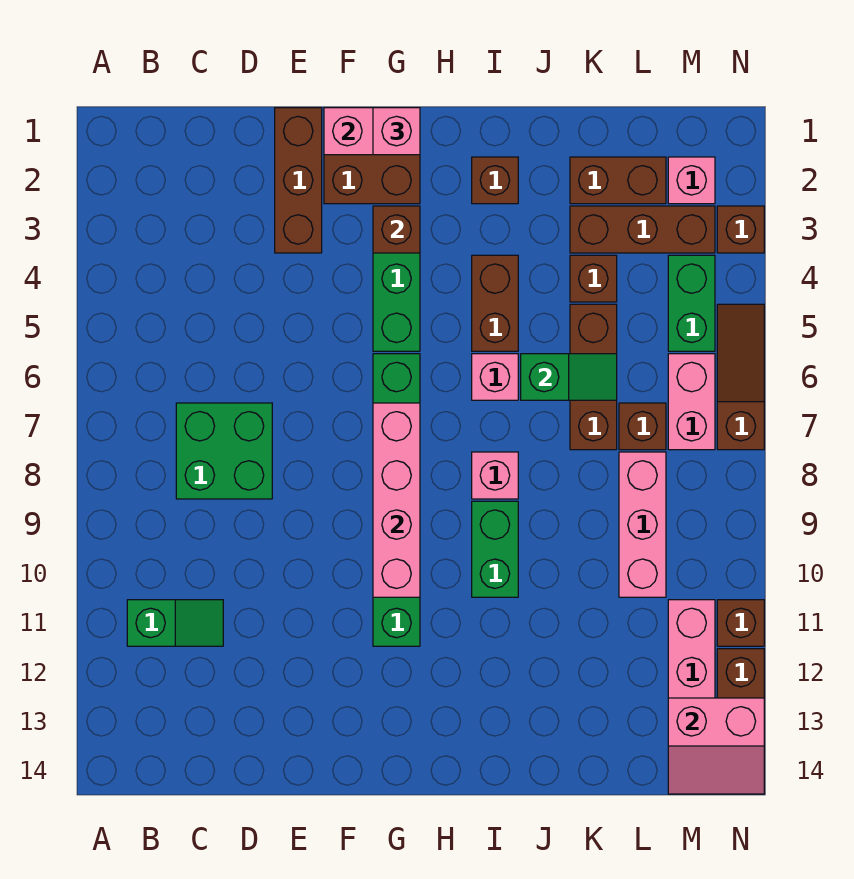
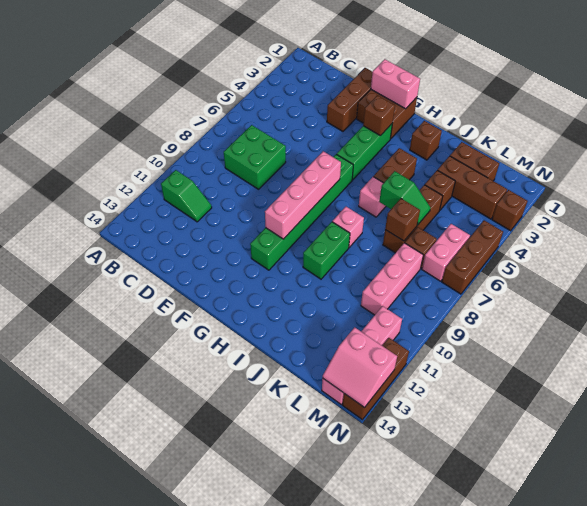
pink 1x1 brick [373,108,420,155] -> none
pink 1x1 brick [668,157,715,204] -> none
green 1x2 brick [668,255,715,351] -> none
brown 1x3 slope [717,304,764,450] -> brown 1x3 brick [442,220,503,294]
brown 1x1 brick [717,600,764,646] -> brown 1x1 brick moved to [385,199,420,241]

